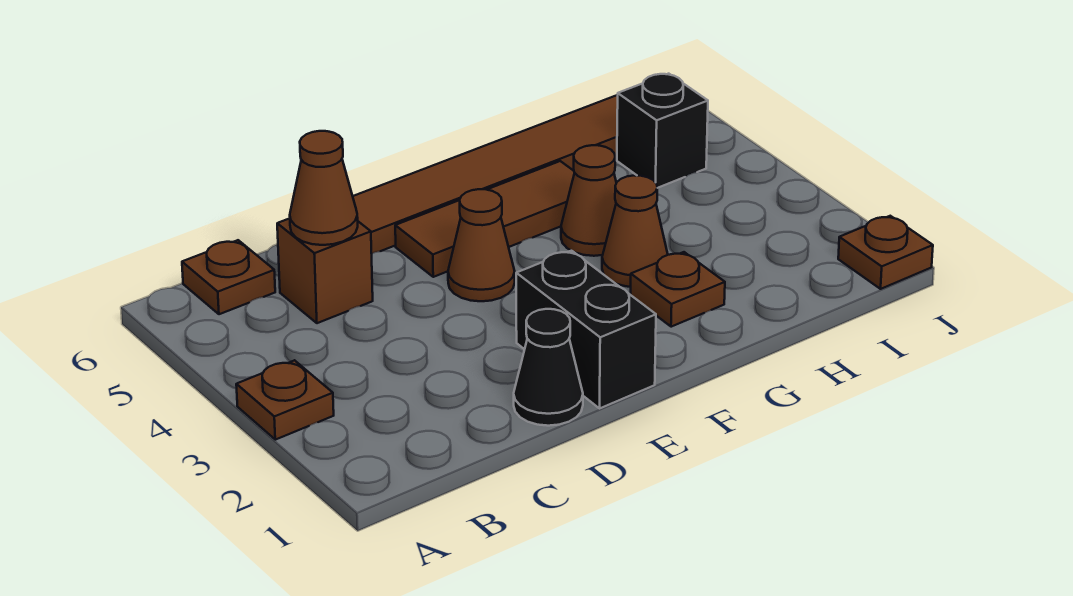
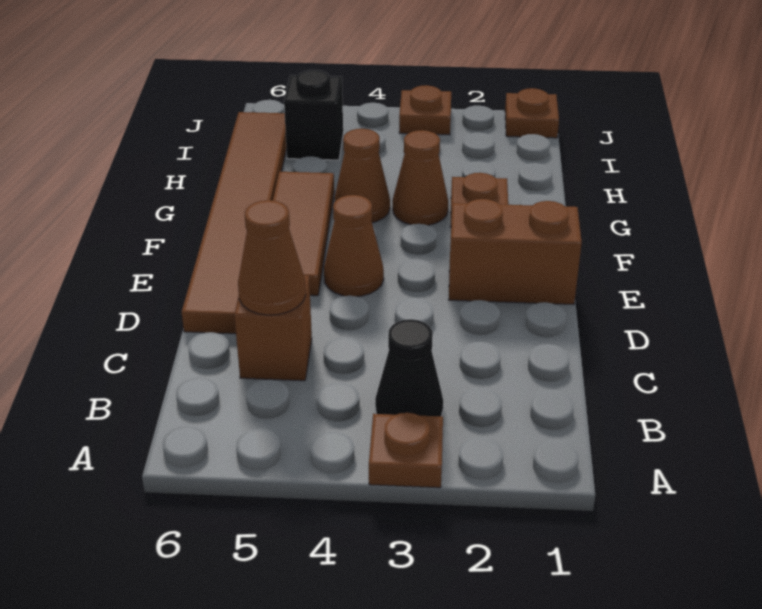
brown 1x1 plate [182,240,275,314] -> brown 1x1 plate moved to [399,85,451,135]
black 1x1 cone [514,309,583,426] -> black 1x1 cone moved to [375,319,443,416]
black 1x2 brick [516,251,656,408] -> brown 1x2 brick [449,199,582,305]

